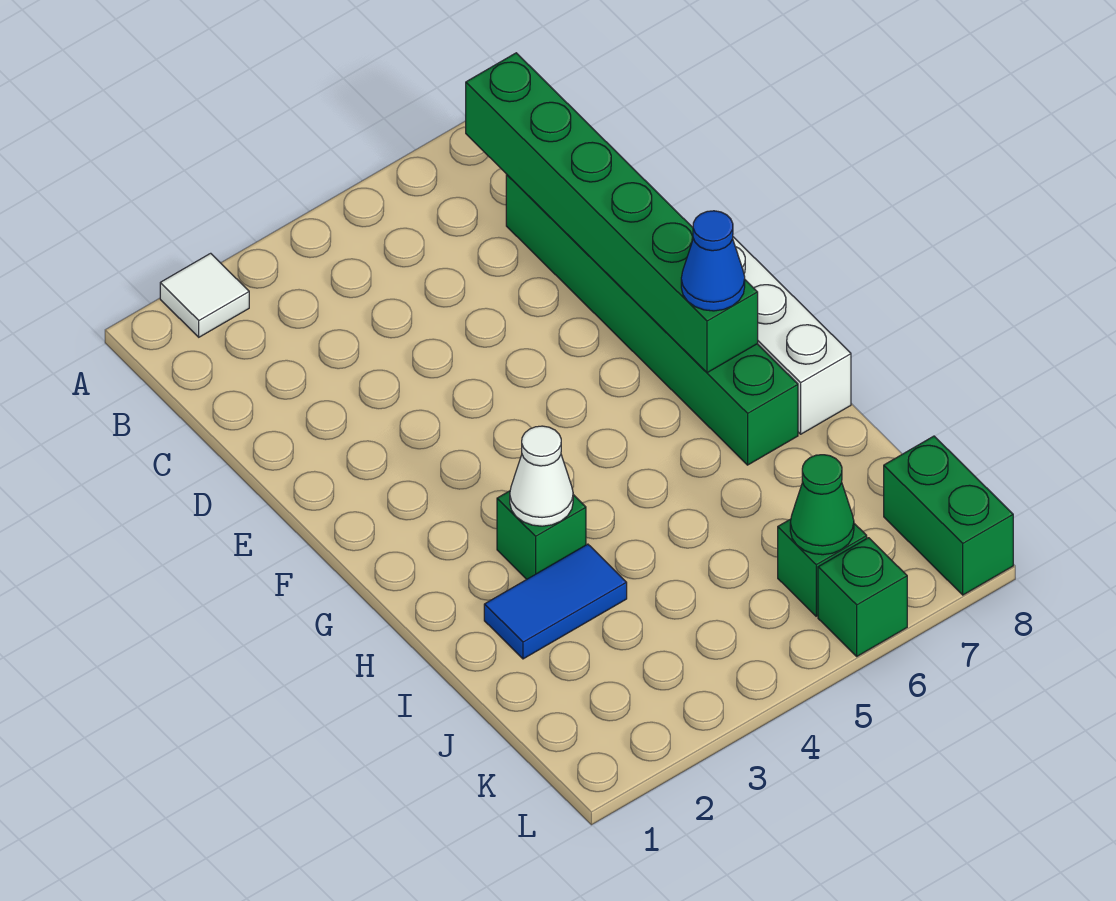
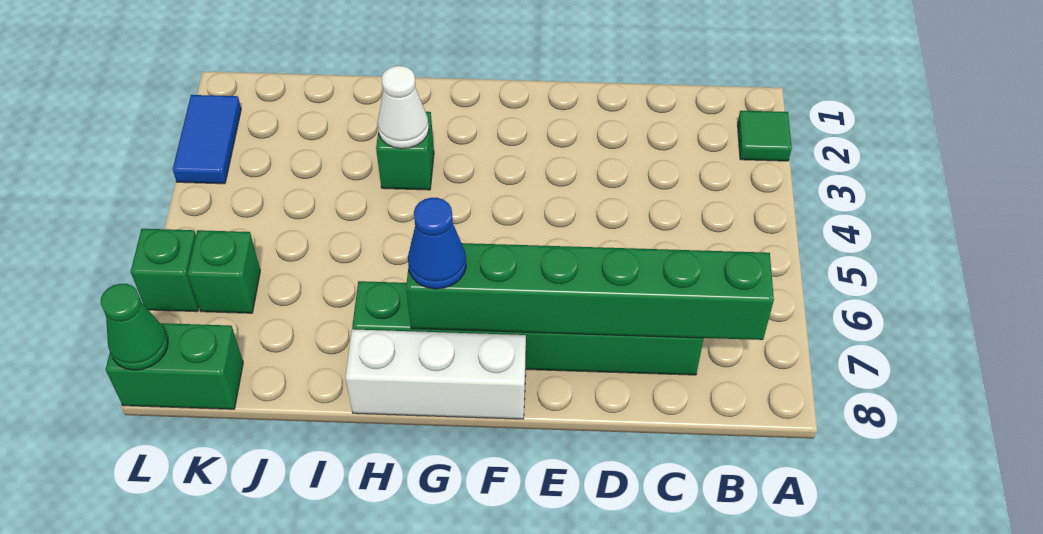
white 1x1 tile [160,253,249,337] -> green 1x1 tile [738,111,792,161]
blue 1x2 tile [484,544,627,659] -> blue 1x2 tile moved to [173,95,241,184]
green 1x1 cone [790,455,854,555] -> green 1x1 cone moved to [101,284,168,370]

